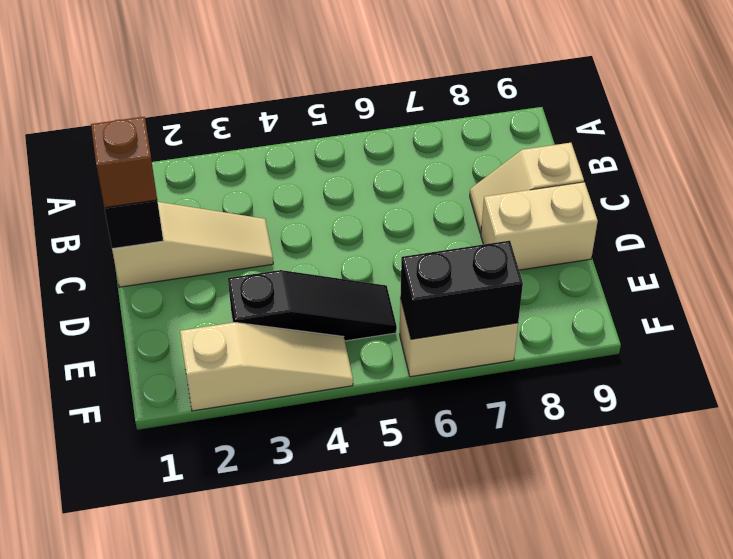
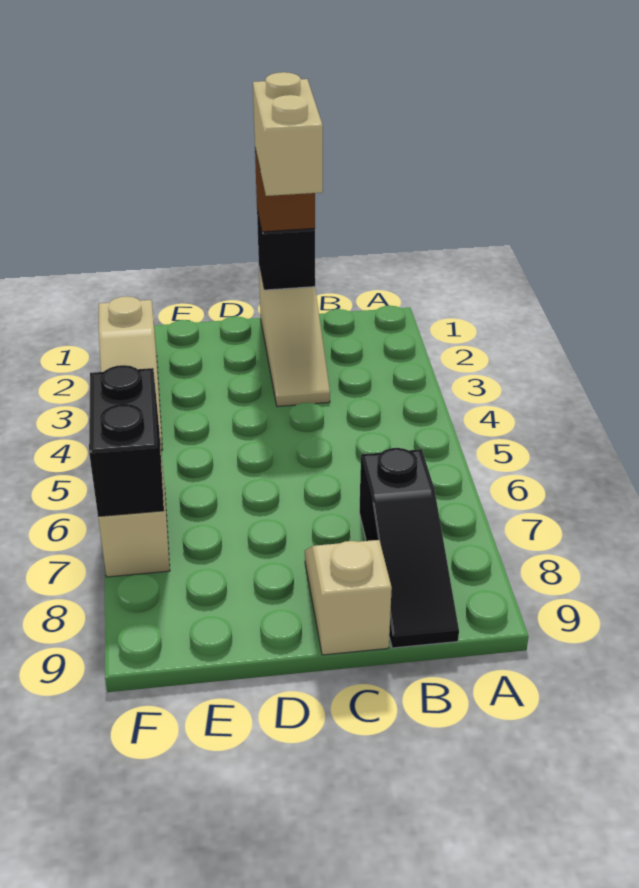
tan 1x2 brick [481,182,598,270] -> tan 1x2 brick moved to [253,72,323,196]
black 1x3 slope [228,270,397,341] -> black 1x3 slope moved to [359,448,459,648]

